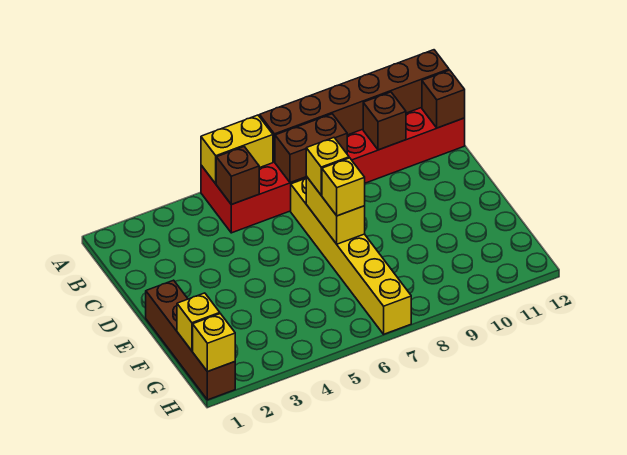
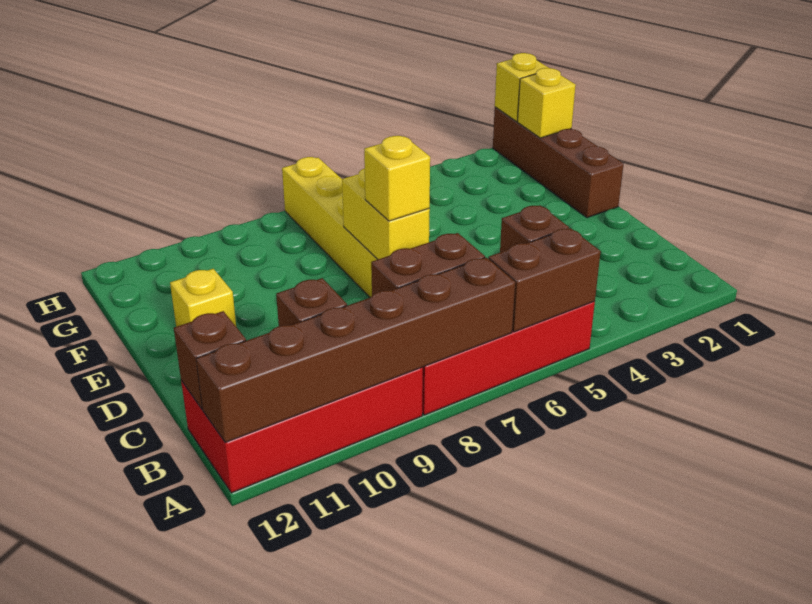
yellow 1x2 brick [201,115,273,184] -> brown 1x2 brick [488,228,601,332]
yellow 1x1 brick [322,158,365,216] -> yellow 1x1 brick moved to [170,269,236,327]

